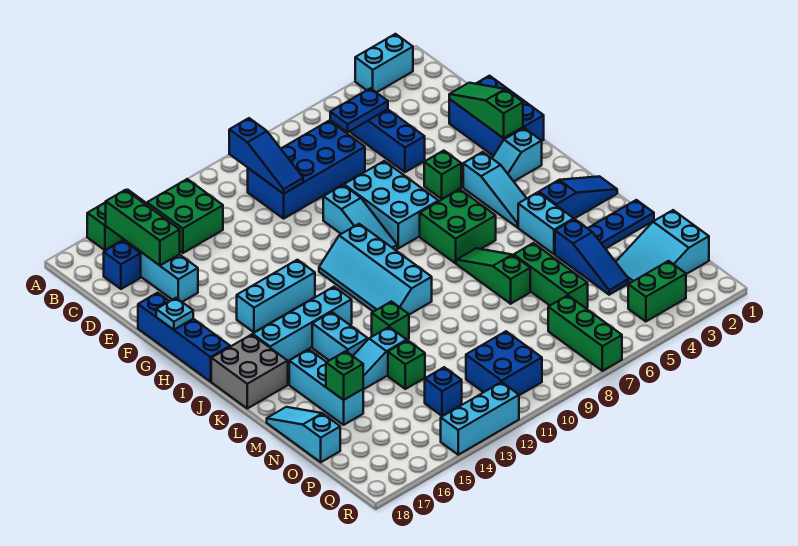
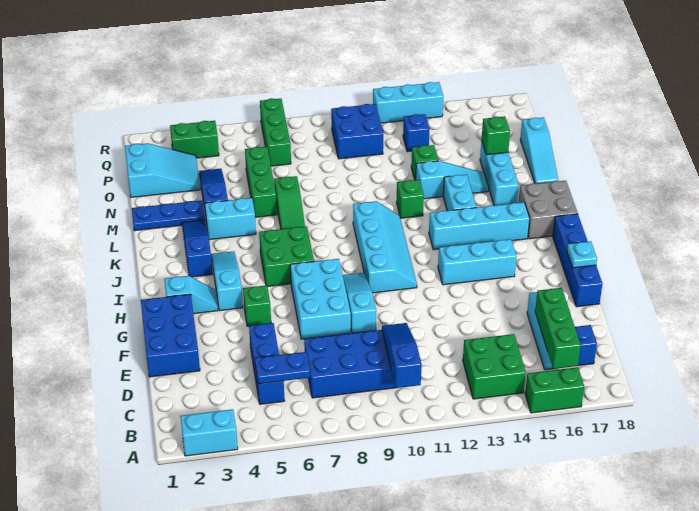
green 1x3 slope [449,83,523,138] -> none
blue 1x3 slope [539,176,617,219] -> blue 1x3 slope turned to [182,220,213,277]
cyan 1x2 brick [518,192,574,254] -> cyan 1x2 brick turned to [205,198,256,240]

